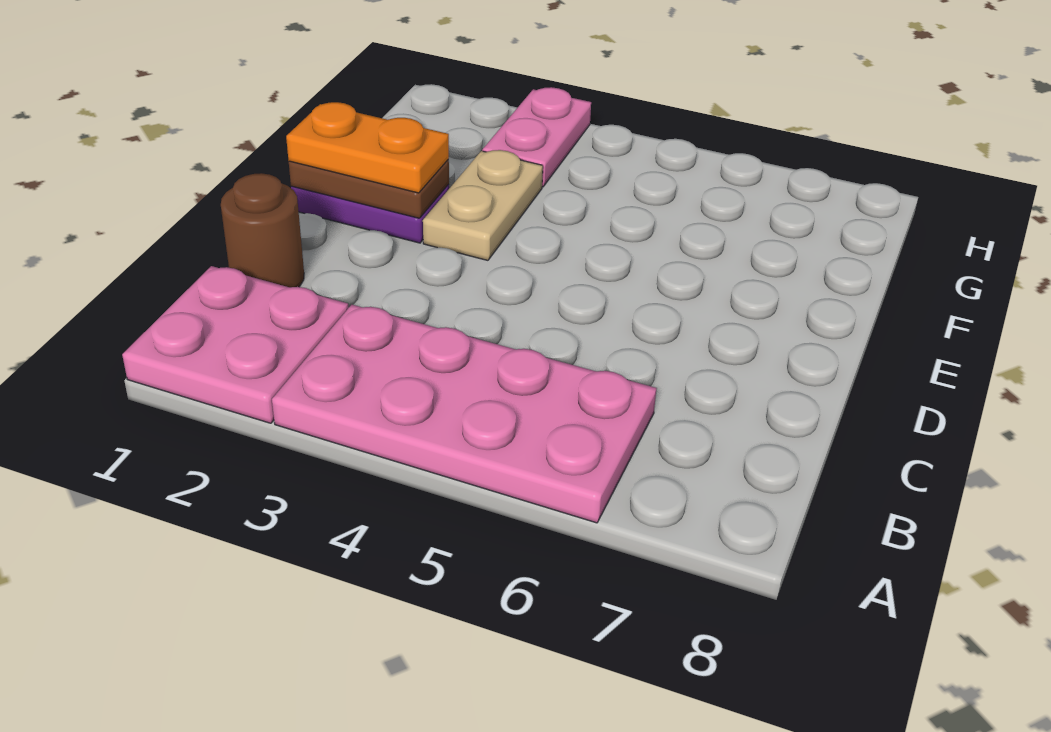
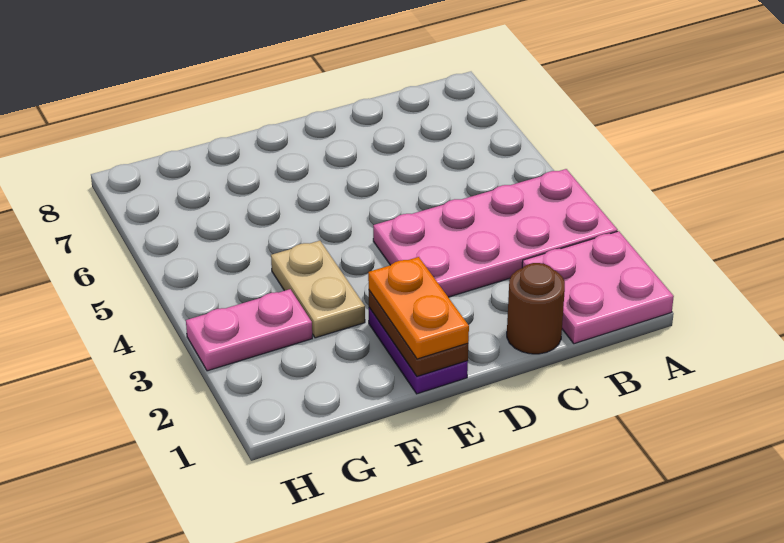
pink 2x4 plate [272,305,657,523] -> pink 2x4 plate turned to [373,169,617,297]
tan 1x2 plate [423,150,543,260] -> tan 1x2 plate turned to [271,241,365,338]

